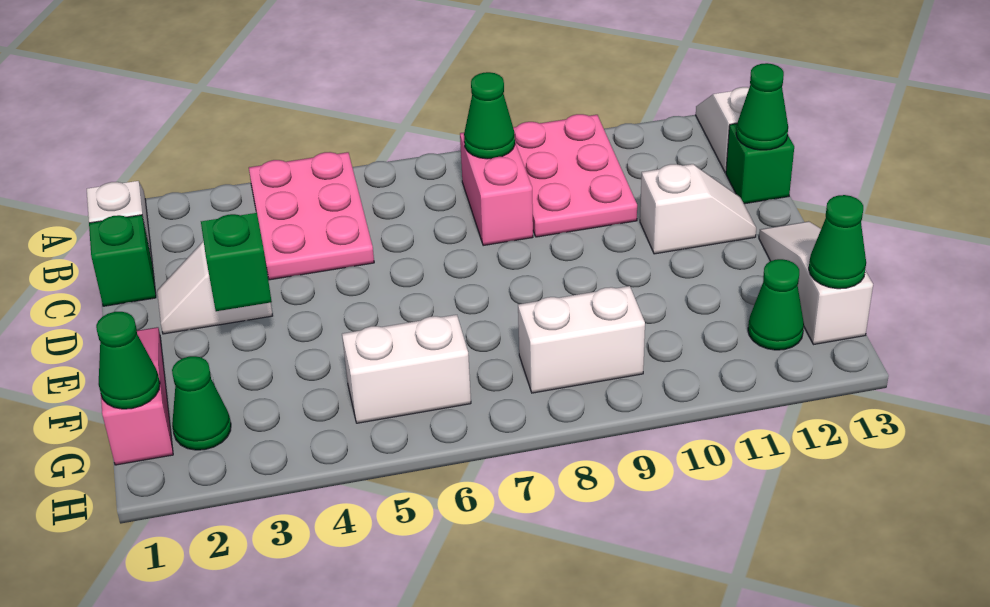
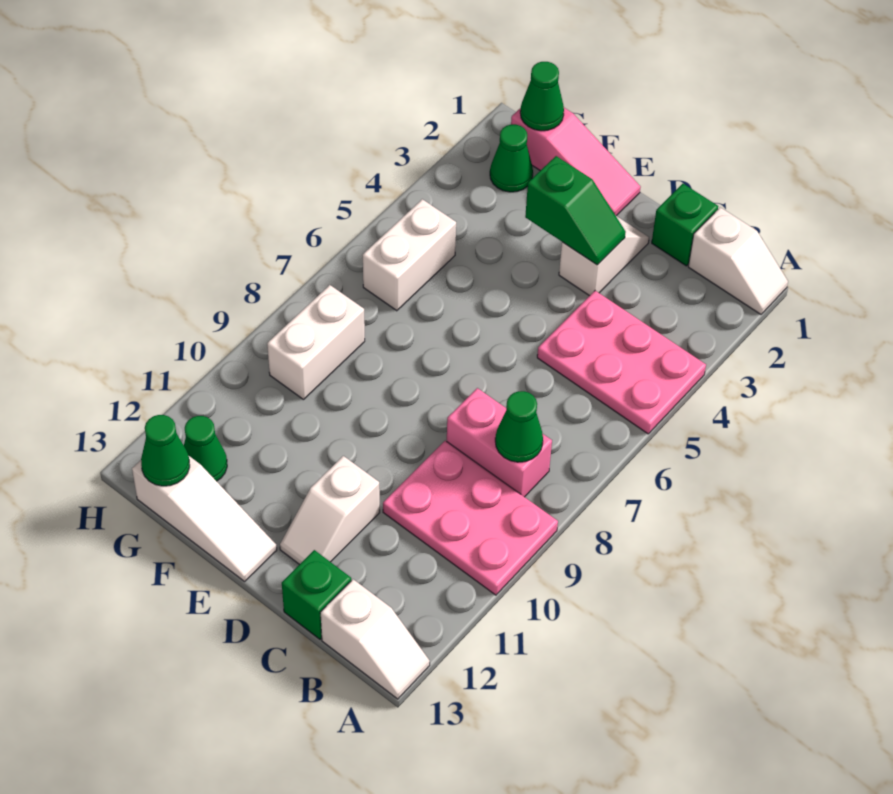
green 1x1 cone [736,63,788,150] -> none

